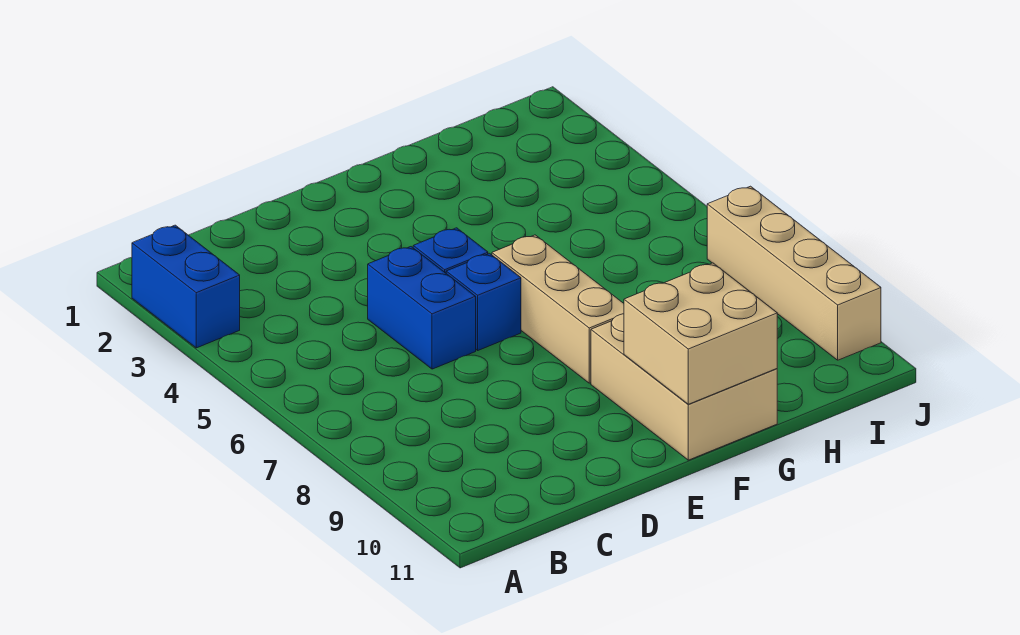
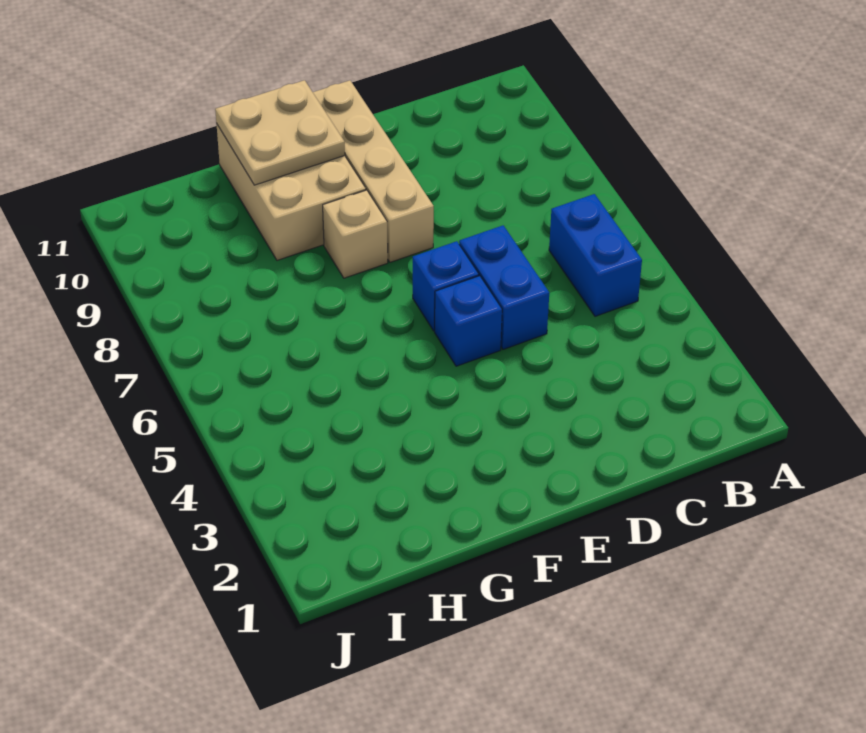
blue 1x2 brick [132,225,240,348] -> blue 1x2 brick moved to [549,194,642,316]
tan 1x3 brick [492,235,624,383] -> tan 1x1 brick [323,190,388,278]
tan 2x2 brick [624,263,777,404] -> tan 2x2 plate [215,80,345,185]
tan 1x4 brick [707,186,881,360] -> tan 1x4 brick moved to [313,80,434,262]

